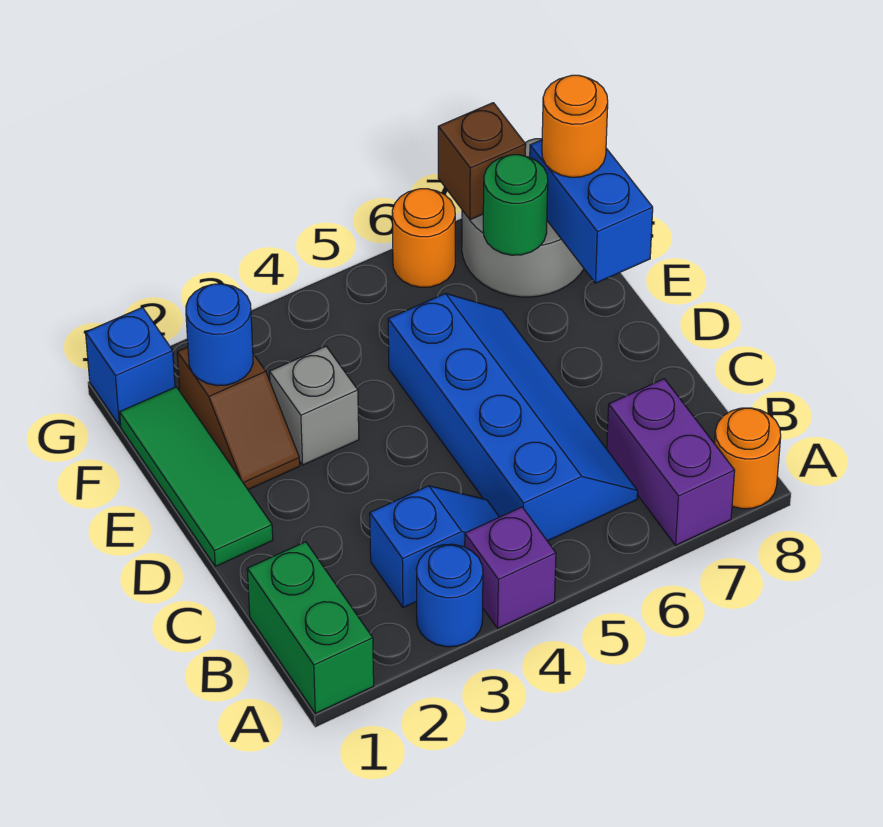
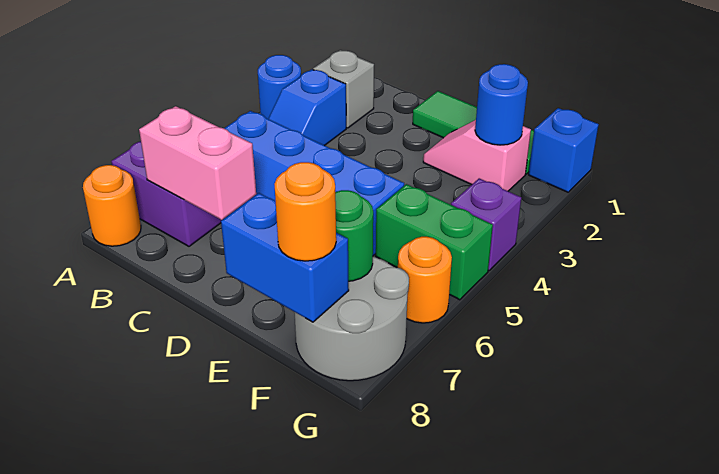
green 1x2 brick [247,542,374,713] -> green 1x2 brick moved to [376,184,493,300]
purple 1x1 brick [465,507,556,628] -> purple 1x1 brick moved to [451,178,521,270]
none -> pink 1x2 brick [139,106,256,220]
brown 1x2 slope [177,347,300,490] -> pink 1x2 slope [423,120,531,191]
grey 1x1 brick [270,346,359,465] -> grey 1x1 brick moved to [313,50,374,128]
brown 1x1 brick [438,103,526,220] -> none

